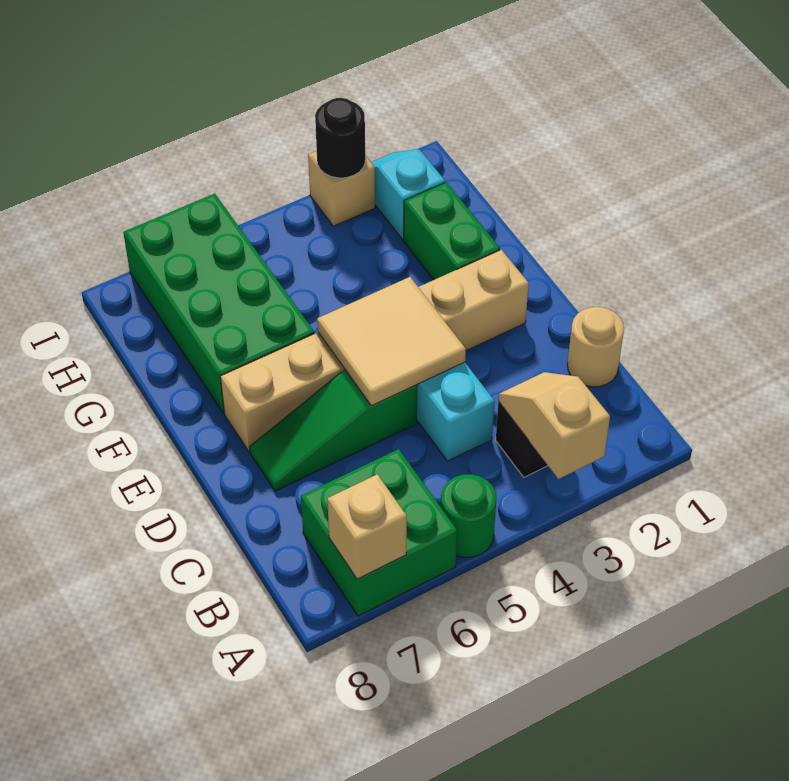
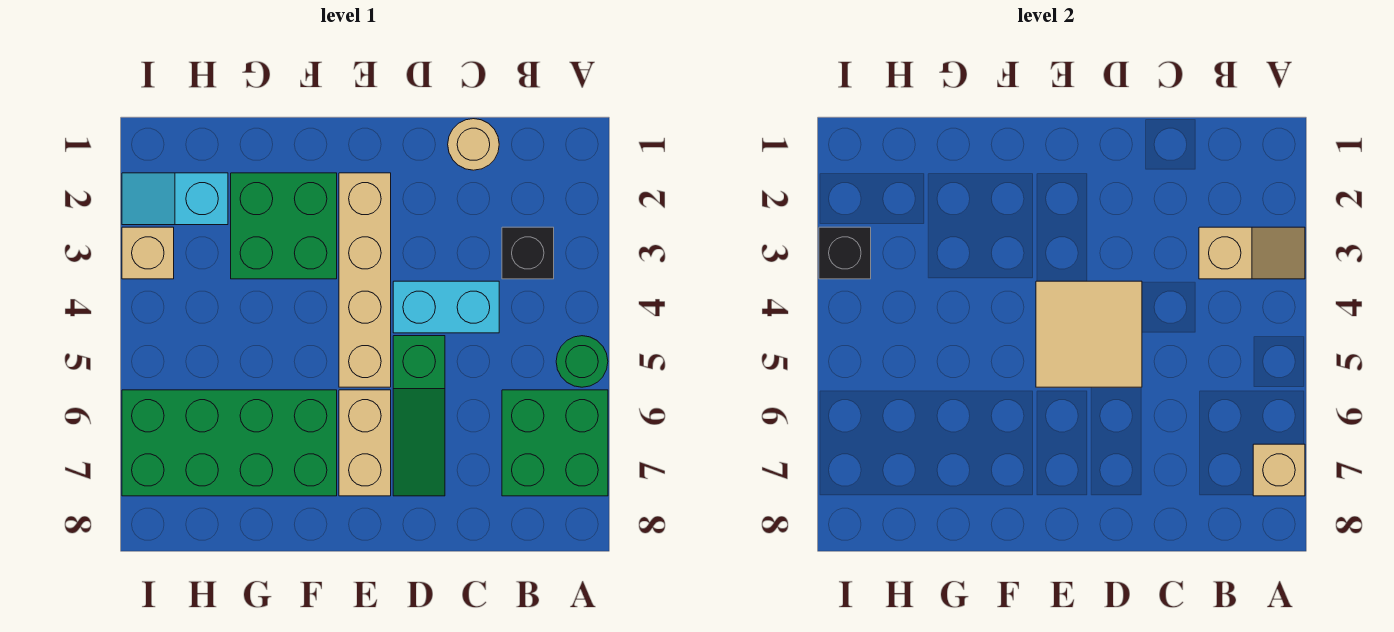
tan 1x2 slope [498,372,610,479] -> tan 1x2 slope turned to [1199,227,1305,279]
green 1x2 brick [404,182,500,280] -> green 2x2 brick [231,173,337,279]
black 1x1 round brick [315,98,365,178] -> black 1x1 brick [819,227,871,279]

